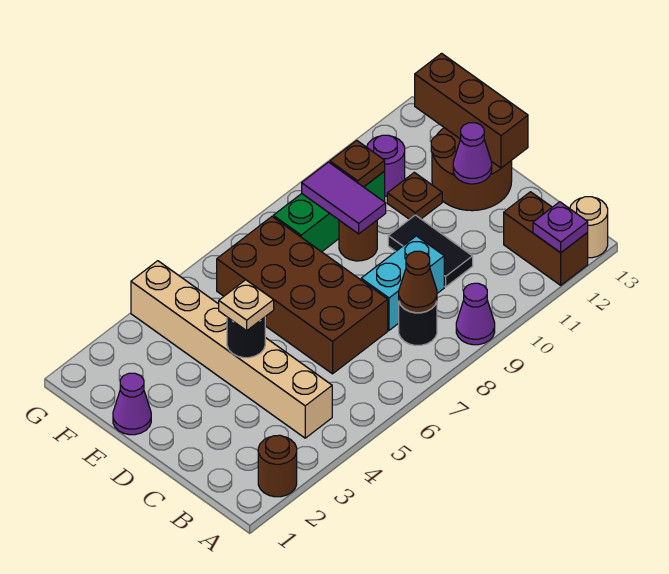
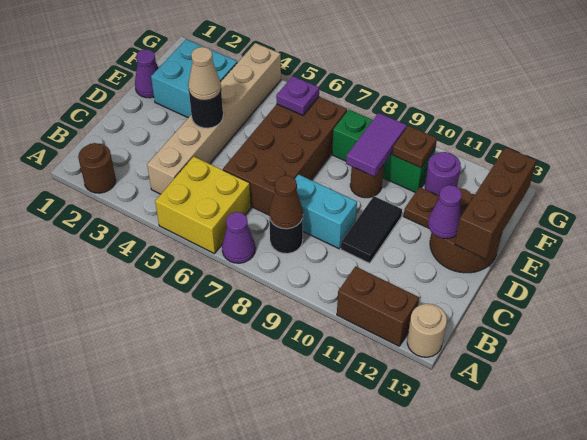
none -> yellow 2x2 brick [155,156,251,254]
purple 1x1 cone [456,283,495,345] -> purple 1x1 cone moved to [222,212,255,263]
brown 1x2 brick [504,192,588,285] -> brown 1x2 brick turned to [337,267,419,346]
purple 1x1 plate [533,202,588,253] -> purple 1x1 plate moved to [276,76,319,115]
tan 1x1 plate [219,280,274,331] -> tan 1x1 cone [188,47,221,101]
none -> cyan 2x2 brick [151,39,237,118]

